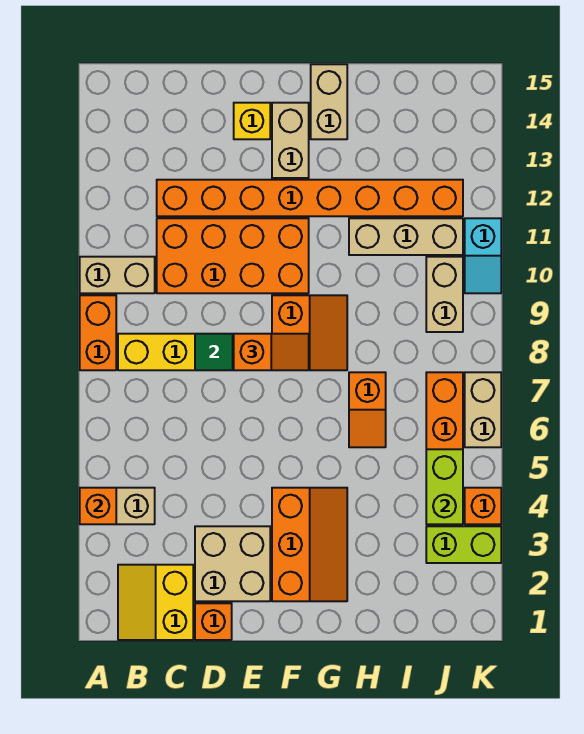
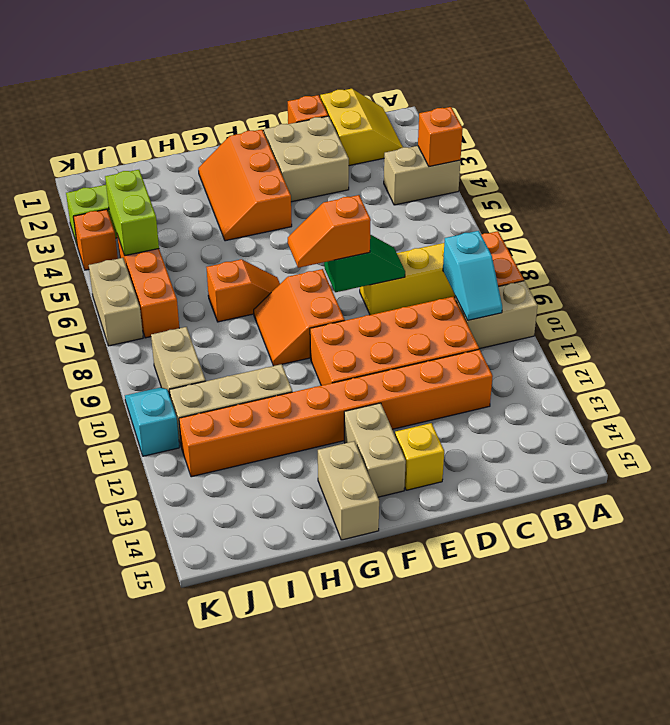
none -> cyan 1x2 slope [443,231,502,320]
orange 1x2 slope [349,372,386,447] -> orange 1x2 slope turned to [207,259,280,322]

